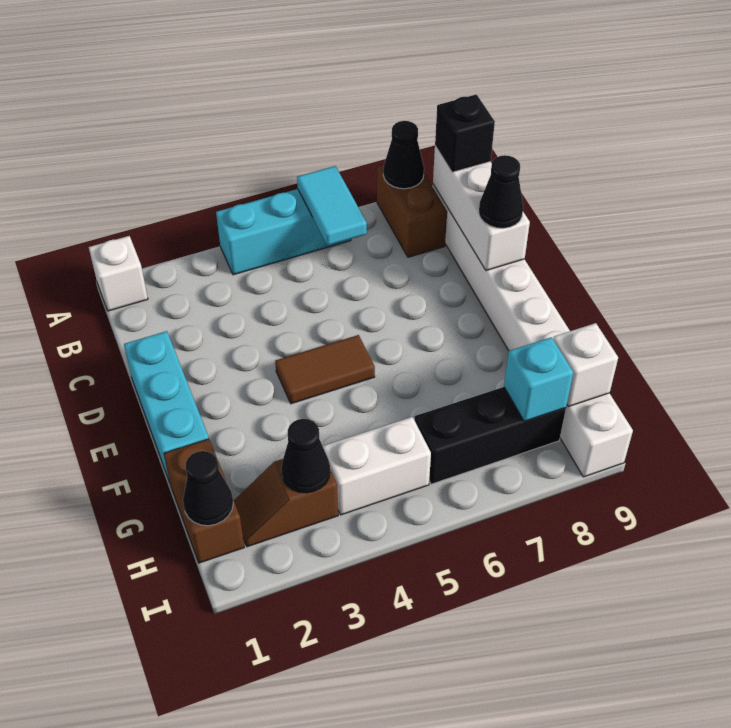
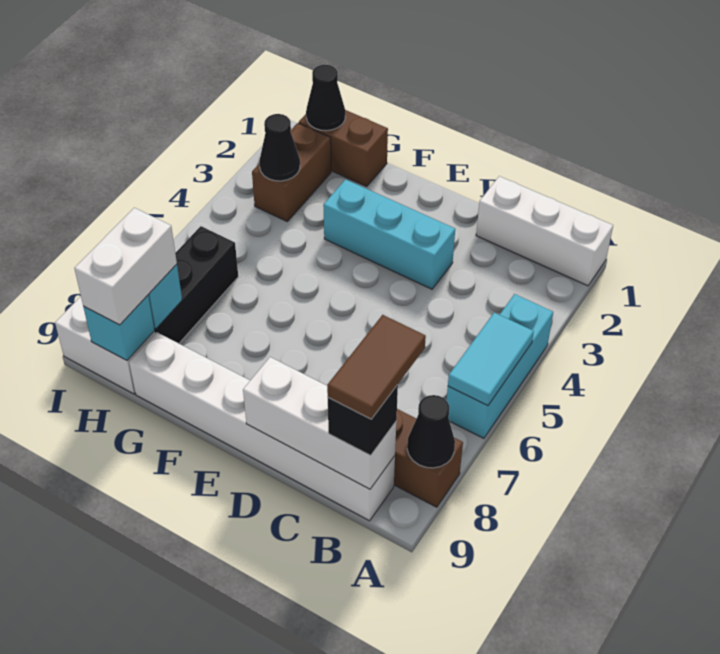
white 1x1 brick [89,236,148,311] -> white 1x3 brick [476,176,613,286]
cyan 1x2 tile [297,166,367,246] -> cyan 1x2 tile turned to [448,313,534,406]
cyan 1x3 brick [124,331,209,480] -> cyan 1x3 brick moved to [323,179,455,289]
black 1x1 cone [479,155,523,228] -> none
brown 1x2 tile [275,335,375,404] -> brown 1x2 tile moved to [327,315,426,419]
brown 1x2 slope [234,459,338,547] -> brown 1x2 brick [252,123,331,221]
white 1x2 brick [323,417,431,515] -> white 1x2 brick moved to [74,208,177,325]
white 1x1 brick [553,323,618,407] -> cyan 1x1 brick [83,295,154,360]

